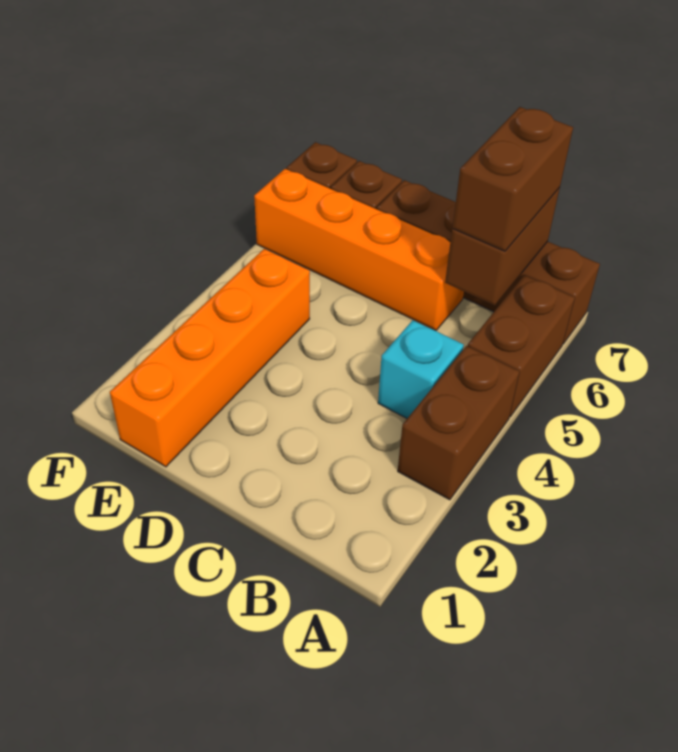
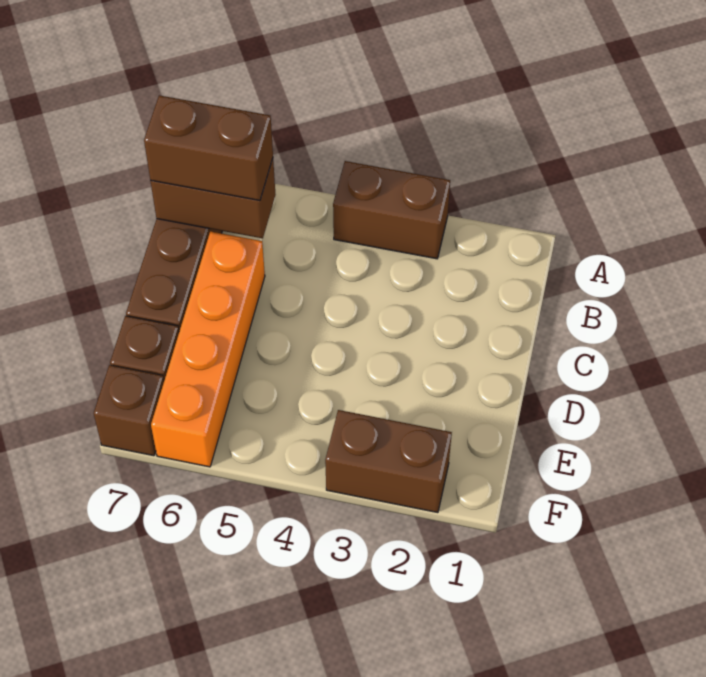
brown 1x2 brick [468,275,575,417] -> brown 1x2 brick moved to [325,410,452,513]
cyan 1x1 brick [378,320,464,418] -> none
orange 1x4 brick [110,249,310,467] -> none

